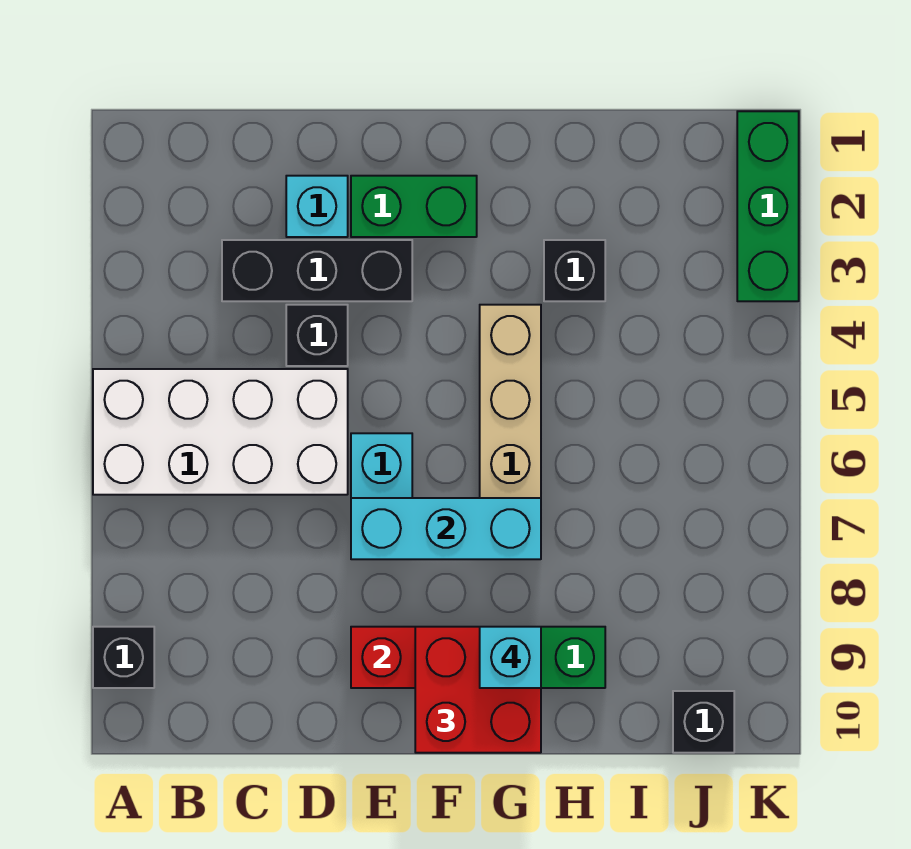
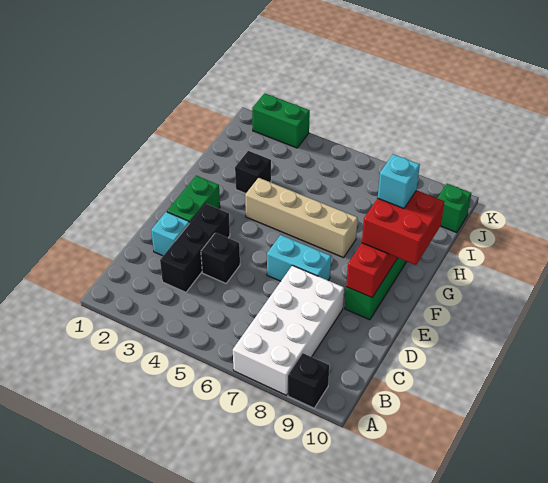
white 2x4 brick [93,369,348,495] -> white 2x4 brick moved to [233,265,344,395]
cyan 1x3 brick [351,498,541,559] -> none
black 1x1 brick [673,691,734,753] -> green 1x1 brick [438,184,471,233]
green 1x3 brick [737,111,799,301] -> green 1x2 brick [252,93,310,148]

